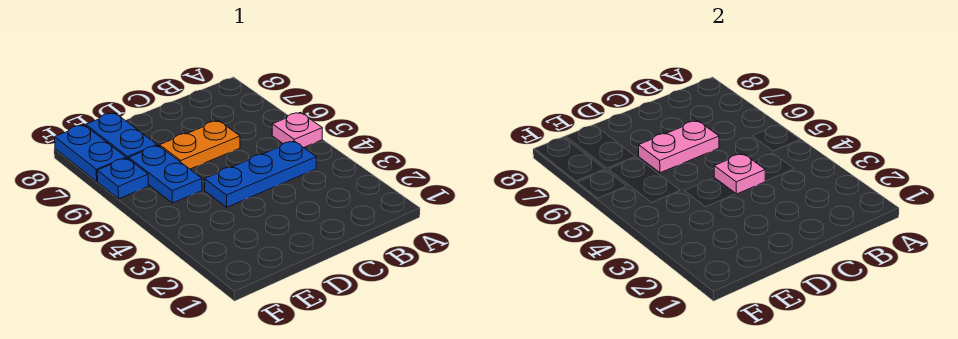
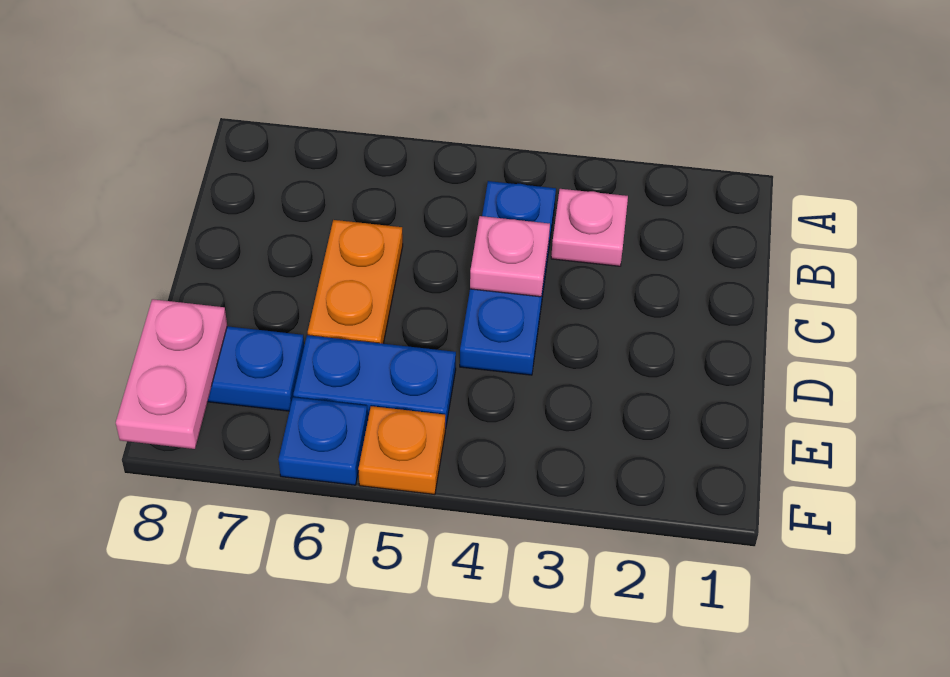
pink 1x1 plate [272,112,322,148] -> pink 1x1 plate moved to [551,189,628,266]
pink 1x2 plate [639,121,719,173] -> pink 1x2 plate moved to [116,299,227,449]
none -> orange 1x1 plate [358,406,445,494]
blue 1x2 plate [55,125,126,181] -> none

